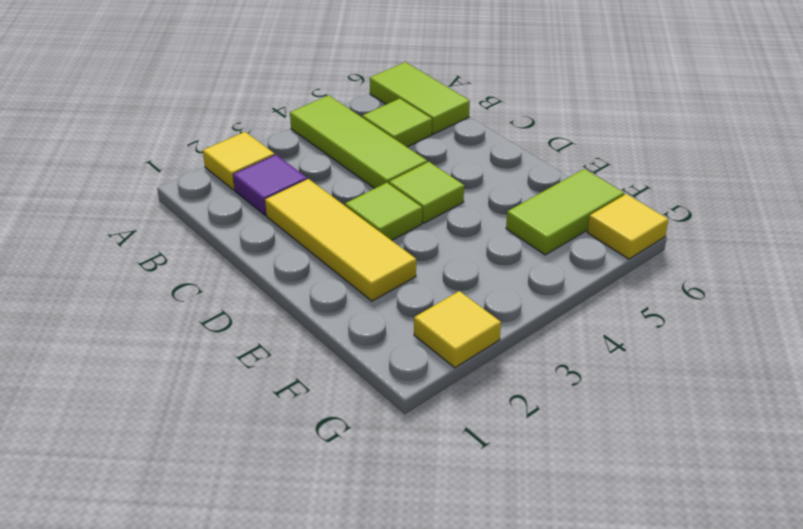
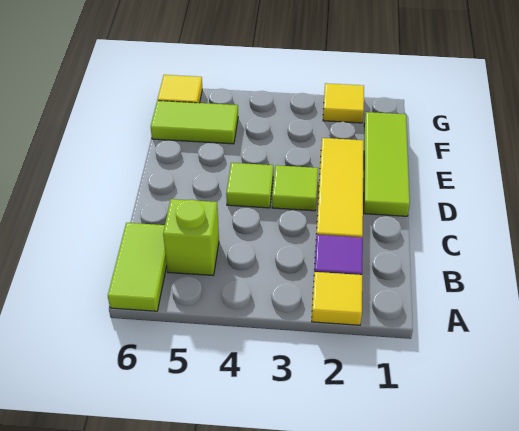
lime 1x3 tile [290,95,427,188] -> lime 1x3 tile moved to [364,112,410,216]
lime 1x1 tile [362,99,432,147] -> lime 1x1 brick [163,199,219,275]

